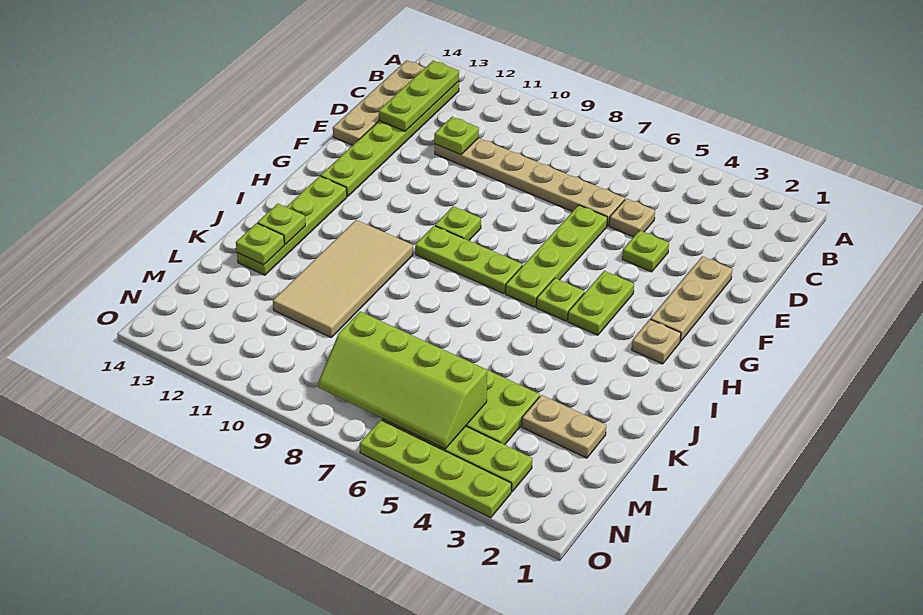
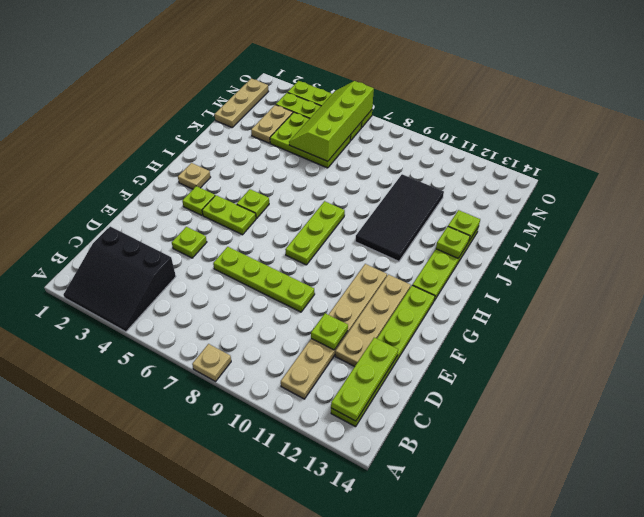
none -> black 3x3 slope [63,227,176,332]
tan 1x4 plate [333,60,425,145] -> tan 1x4 plate moved to [335,274,411,367]
tan 1x1 plate [609,198,655,237] -> tan 1x1 plate moved to [192,344,231,381]
tan 1x6 plate [434,138,625,226] -> tan 1x6 plate turned to [281,264,387,399]
tan 1x3 plate [651,256,733,342] -> tan 1x3 plate moved to [214,78,268,127]
lime 1x4 plate [506,205,607,307] -> lime 1x4 plate turned to [213,247,315,312]
lime 1x2 plate [568,271,634,335] -> lime 1x2 plate turned to [202,195,256,235]
lime 1x1 plate [435,206,481,241] -> lime 1x1 plate moved to [182,186,215,215]
lime 1x3 plate [415,226,522,294] -> lime 1x3 plate turned to [285,201,345,265]
tan 2x4 tile [273,220,413,337] -> black 2x4 tile [355,174,444,261]
tan 1x2 plate [522,395,606,458] -> tan 1x2 plate turned to [251,105,293,143]
lime 2x4 slope [318,312,487,449] -> lime 2x4 slope turned to [289,81,374,161]

